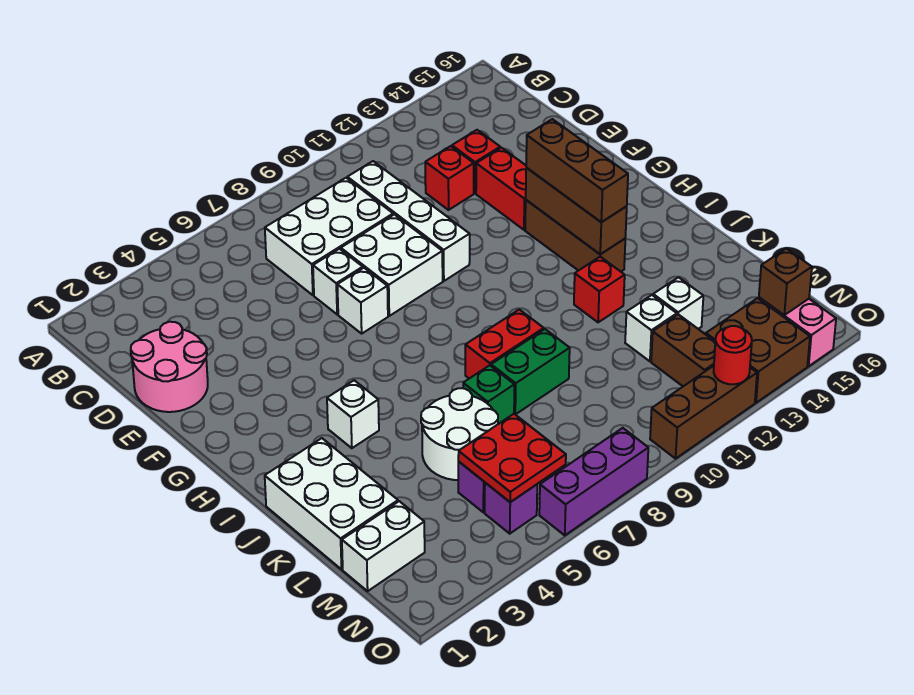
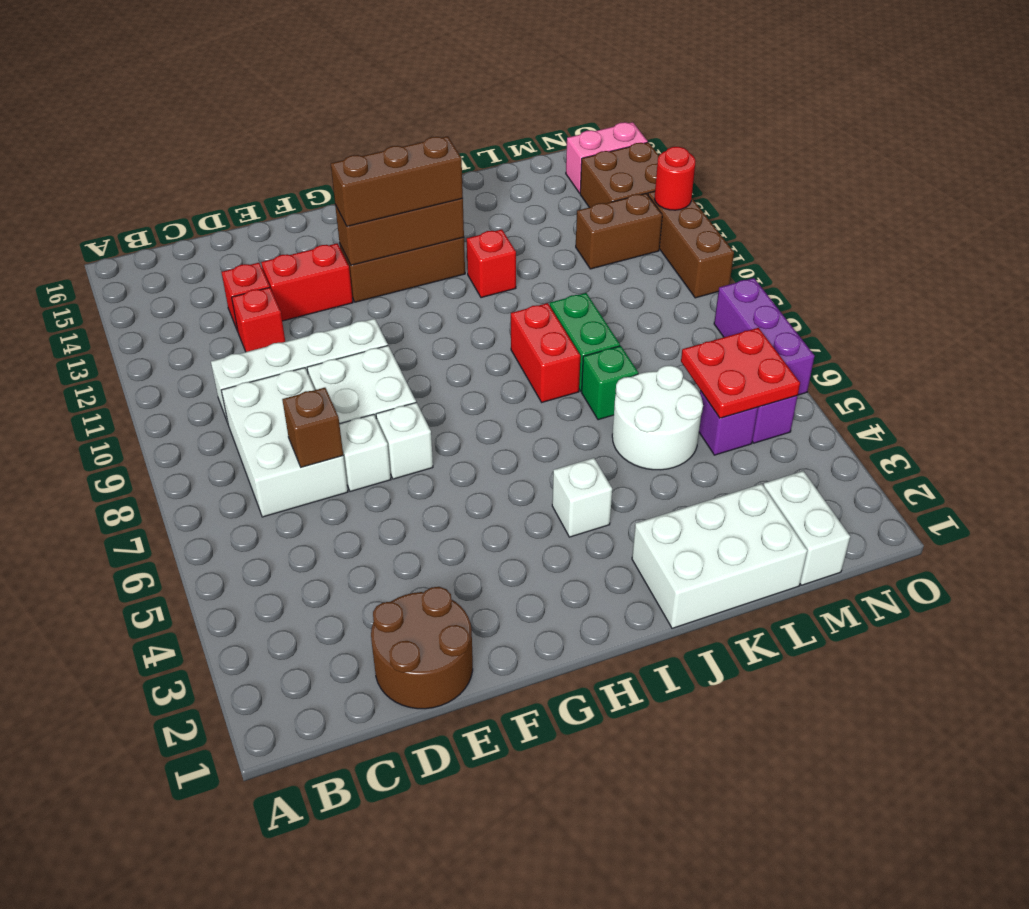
pink 2x2 round brick [131,322,208,412] -> brown 2x2 round brick [371,587,473,709]
white 1x1 brick [625,295,677,361] -> none
white 1x1 brick [653,277,703,329] -> none
brown 1x1 brick [759,248,812,315] -> brown 1x1 brick moved to [282,388,343,467]

